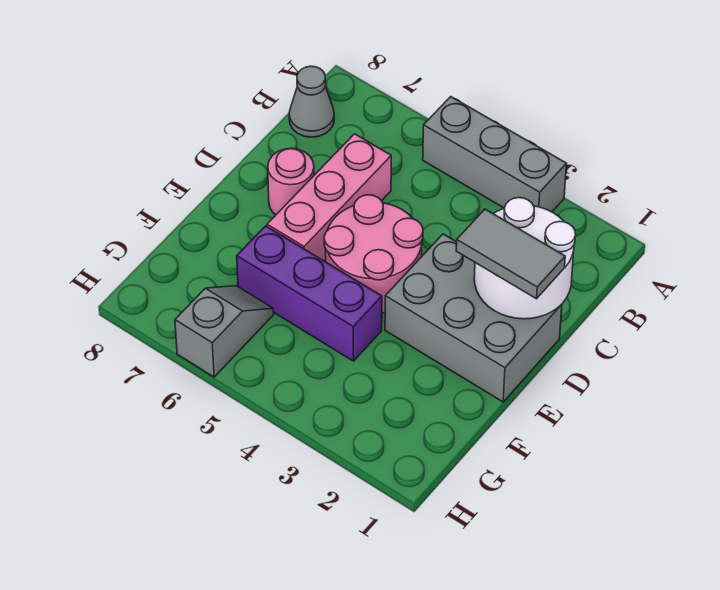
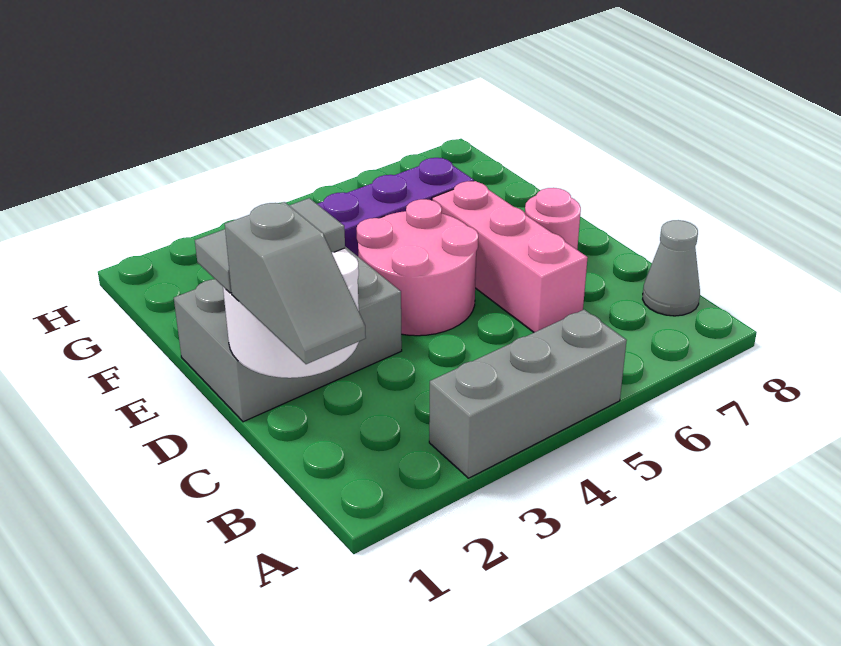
grey 1x2 slope [175,286,274,377] -> grey 1x2 slope moved to [225,202,366,364]

